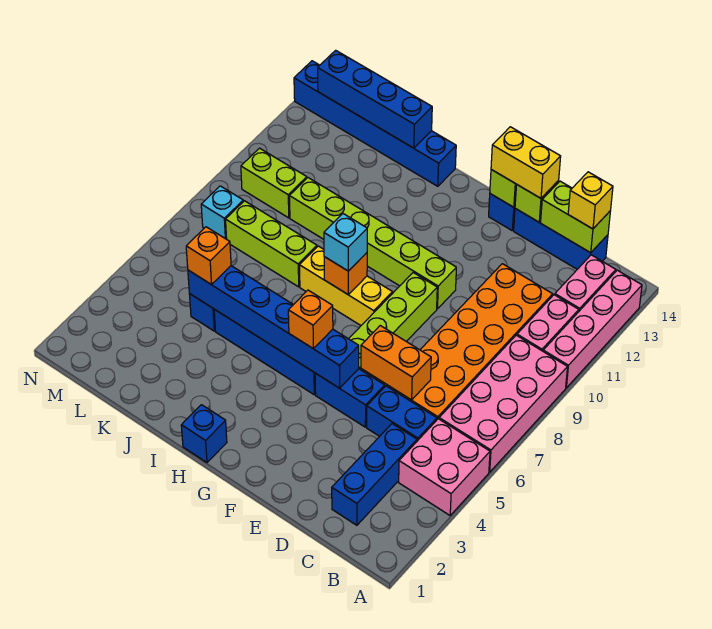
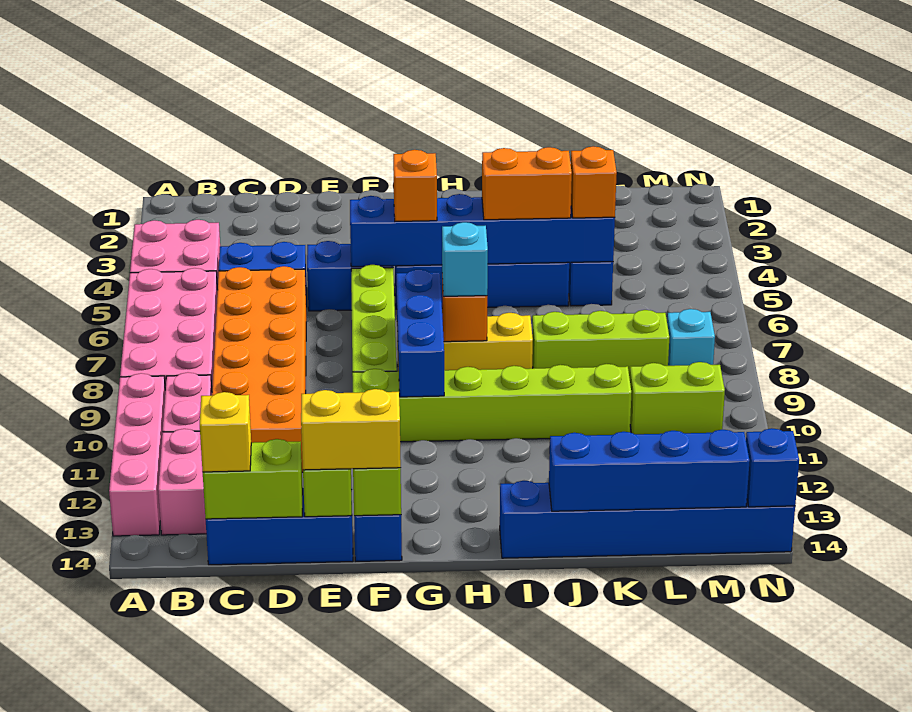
blue 1x3 brick [332,424,417,525] -> blue 1x3 brick moved to [396,269,444,397]
orange 1x2 brick [361,326,431,400] -> orange 1x2 brick moved to [482,147,572,220]
blue 1x1 brick [181,405,227,462] -> blue 1x1 brick moved to [746,428,799,507]

